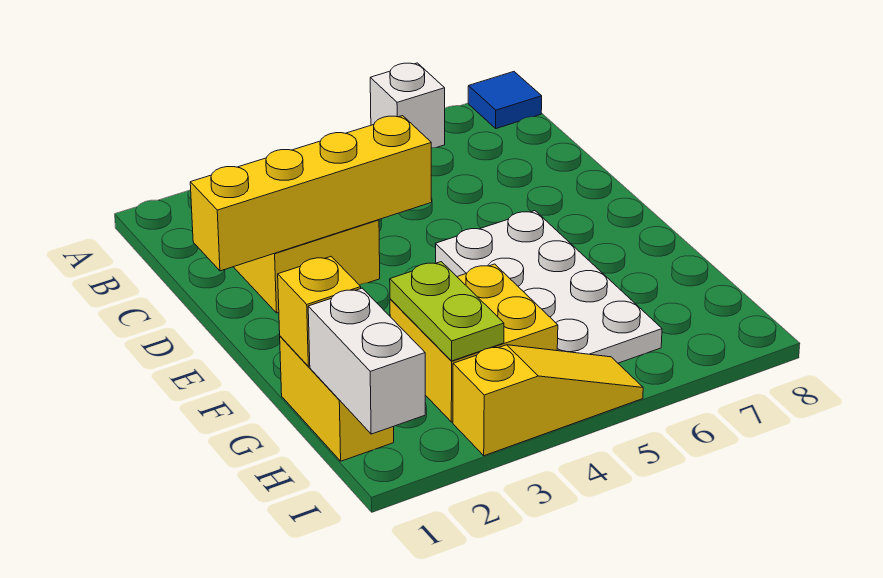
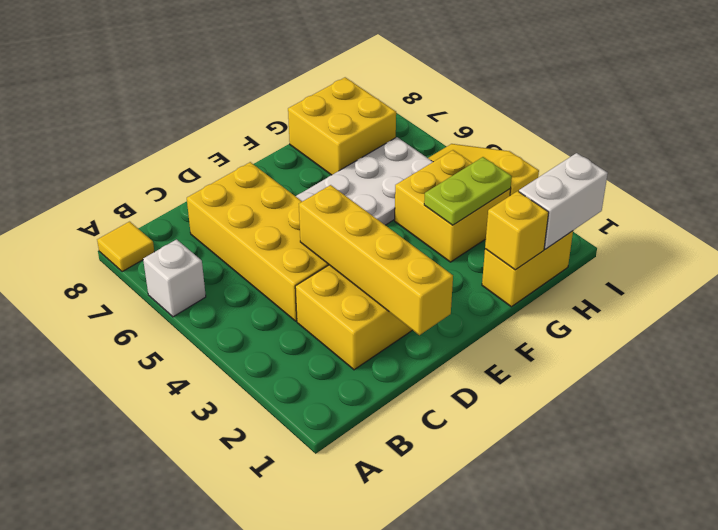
blue 1x1 tile [468,72,542,128] -> yellow 1x1 tile [97,222,154,272]
none -> yellow 2x4 brick [187,162,329,321]
none -> yellow 2x2 brick [288,77,396,175]

